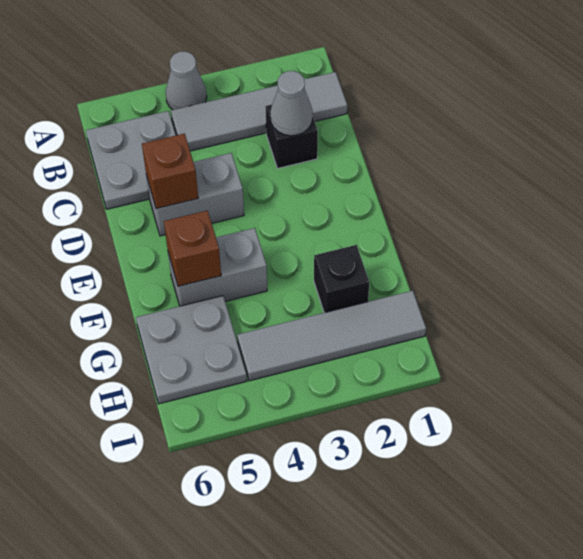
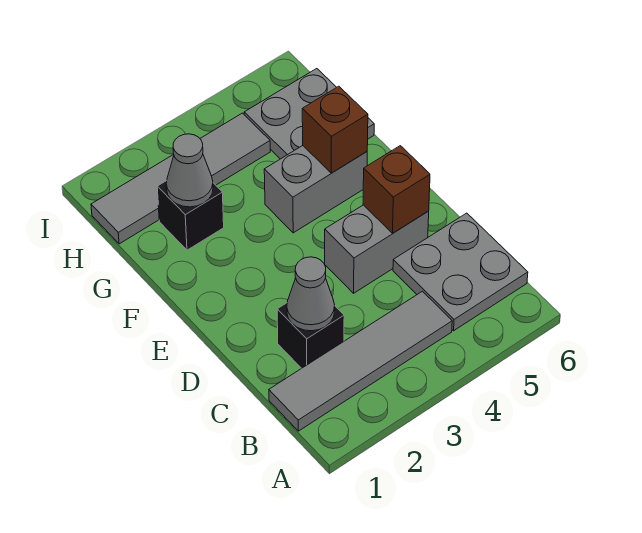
grey 1x1 cone [165,52,207,110] -> grey 1x1 cone moved to [166,134,213,207]

